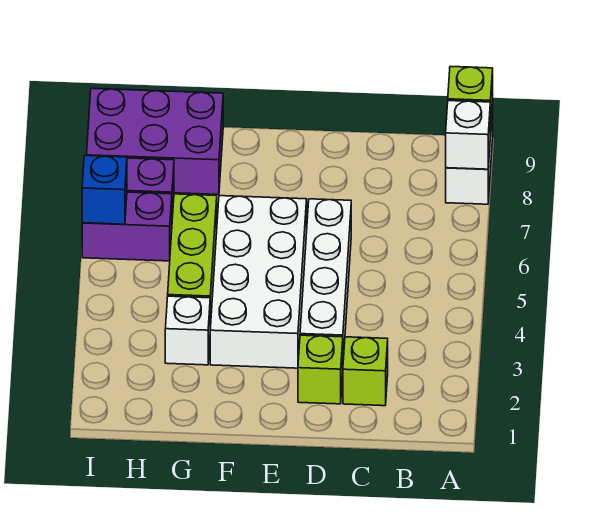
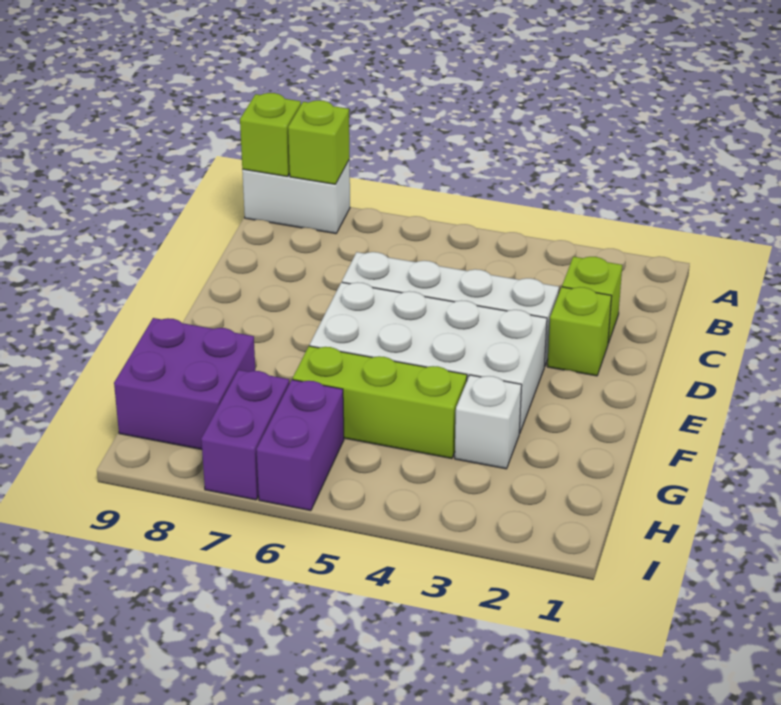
white 1x1 brick [446,101,490,169] -> lime 1x1 brick [288,100,349,184]
purple 2x3 brick [87,88,223,195] -> purple 2x2 brick [114,318,255,449]
blue 1x1 brick [82,156,127,224] -> none

